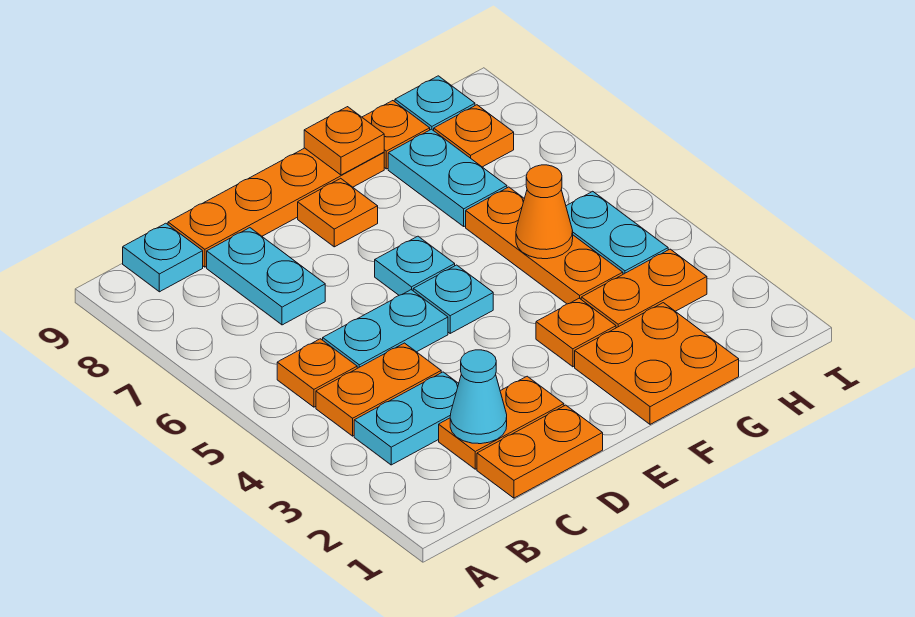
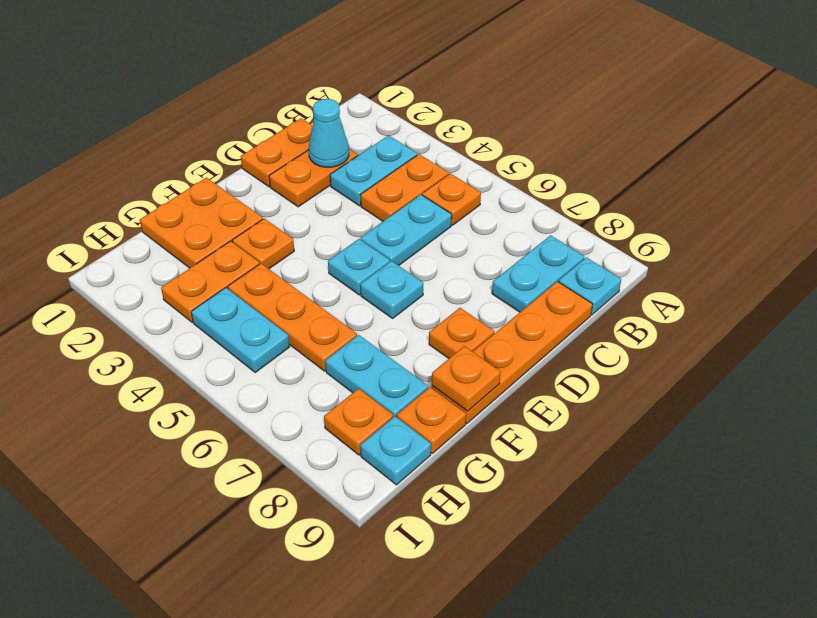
cyan 1x2 plate [207,228,325,325] -> cyan 1x2 plate turned to [492,235,584,312]
orange 1x1 cone [516,165,573,259] -> none

